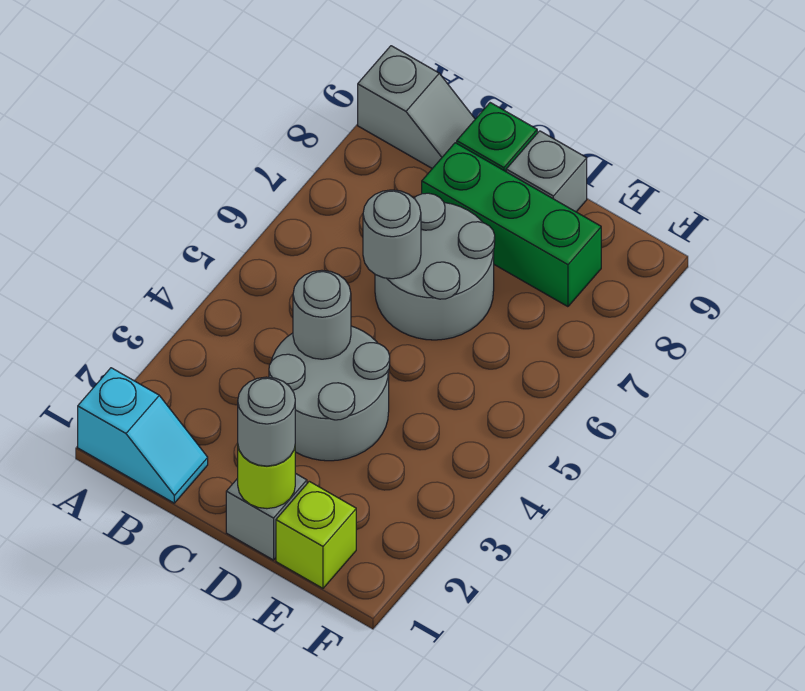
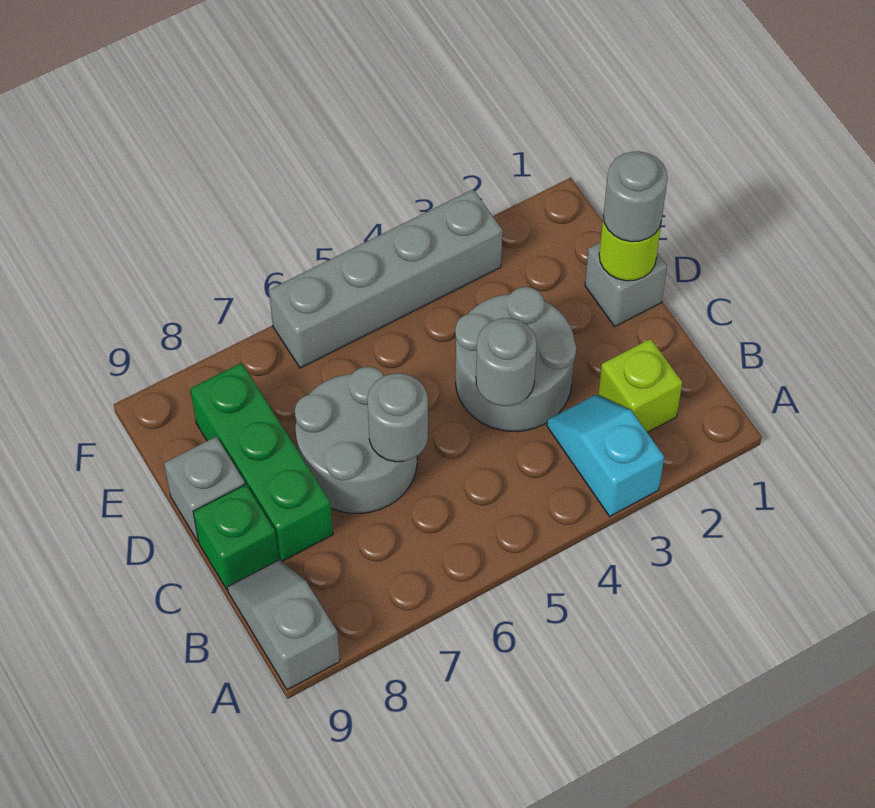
cyan 1x2 slope [78,368,208,503] -> cyan 1x2 slope moved to [547,394,664,516]
lime 1x1 brick [276,481,356,588] -> lime 1x1 brick moved to [598,339,682,433]
none -> grey 1x4 brick [269,189,502,368]

